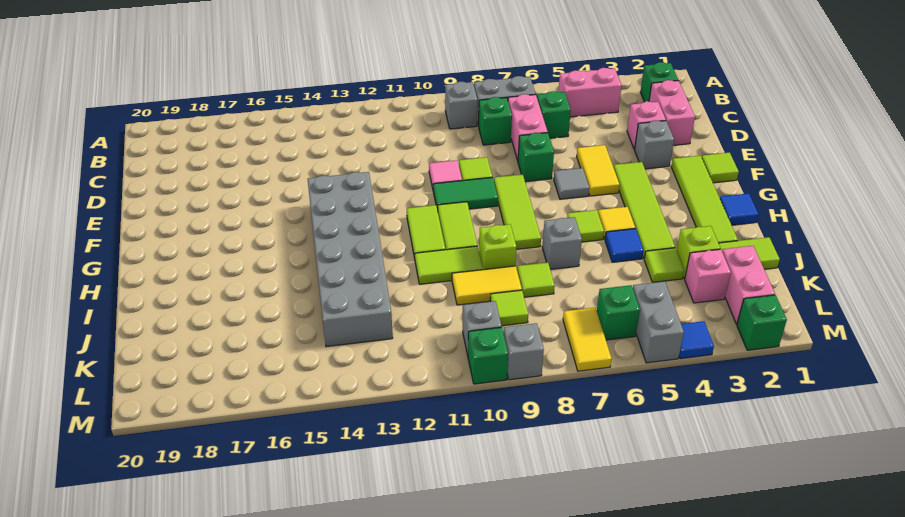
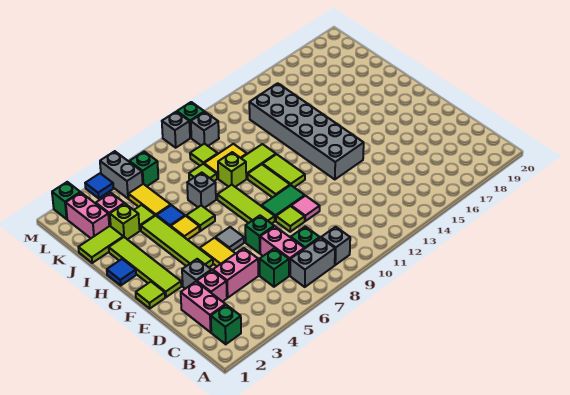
pink 1x2 brick [558,68,622,117] -> pink 1x2 brick moved to [213,248,258,298]
yellow 1x2 tile [563,308,612,371] -> yellow 1x2 tile moved to [128,184,171,216]

